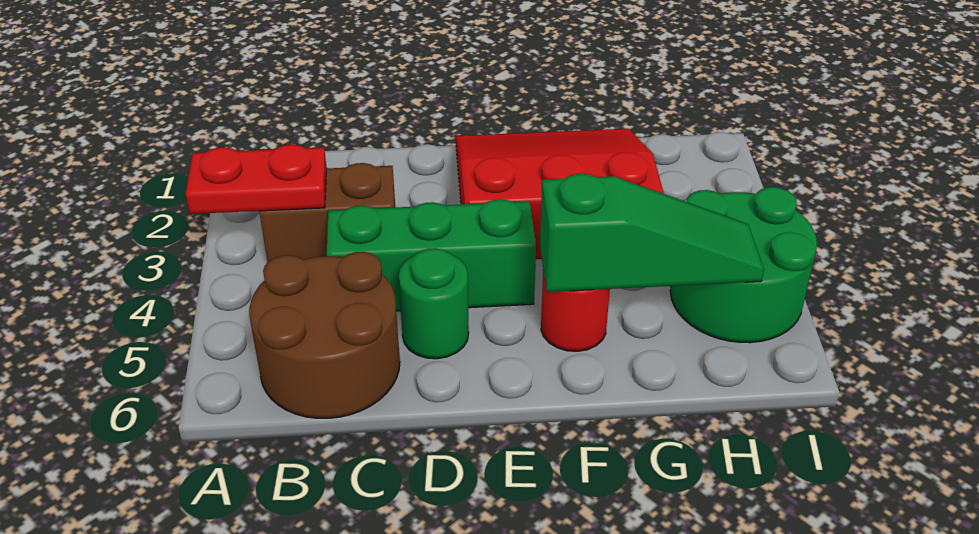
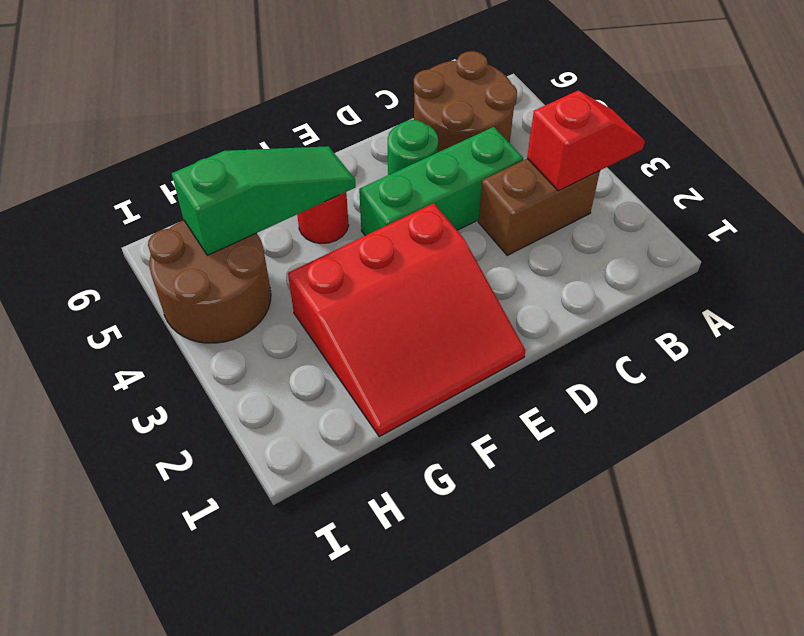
red 1x2 plate [186,144,326,214] -> red 1x2 slope [527,90,645,191]
green 1x3 slope [540,174,764,292] -> green 1x3 slope turned to [172,146,356,255]
green 2x2 round brick [670,187,817,343] -> brown 2x2 round brick [148,220,271,343]

